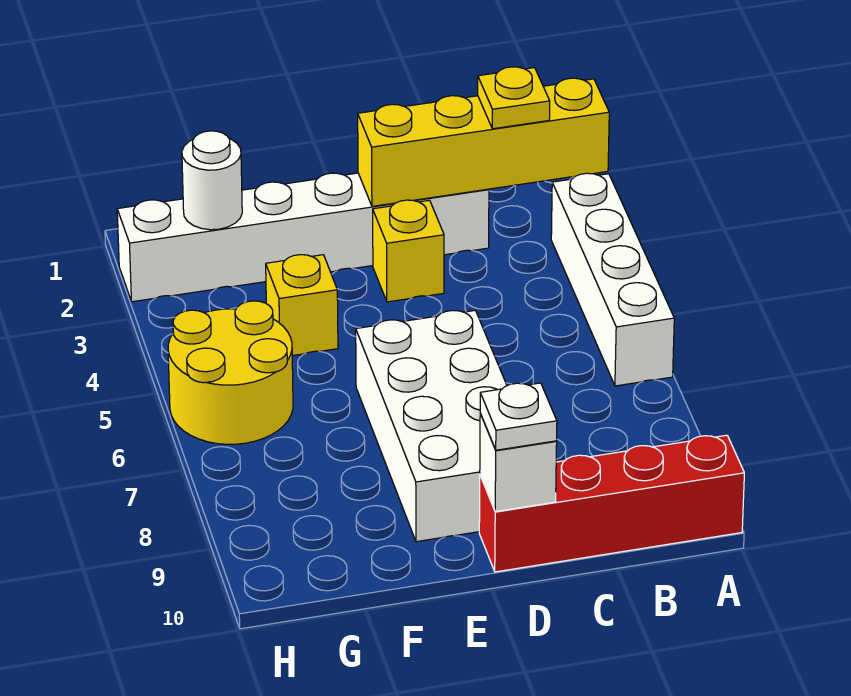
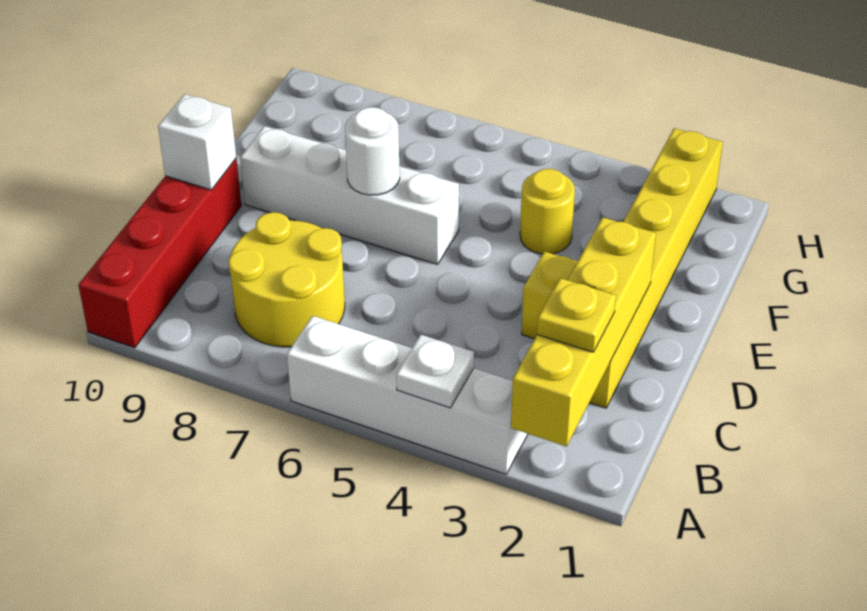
white 1x6 brick [117,173,489,302] -> yellow 1x6 brick [589,128,723,408]
white 2x4 brick [356,310,507,542] -> white 1x4 brick [240,126,459,264]
white 1x1 plate [480,383,557,450] -> white 1x1 plate moved to [396,335,474,408]
yellow 1x1 brick [266,255,338,356] -> yellow 1x1 round brick [520,169,575,254]
white 1x1 round brick [182,131,242,230] -> white 1x1 round brick moved to [345,107,400,195]
yellow 2x2 round brick [168,301,293,444] -> yellow 2x2 round brick moved to [228,212,345,347]

